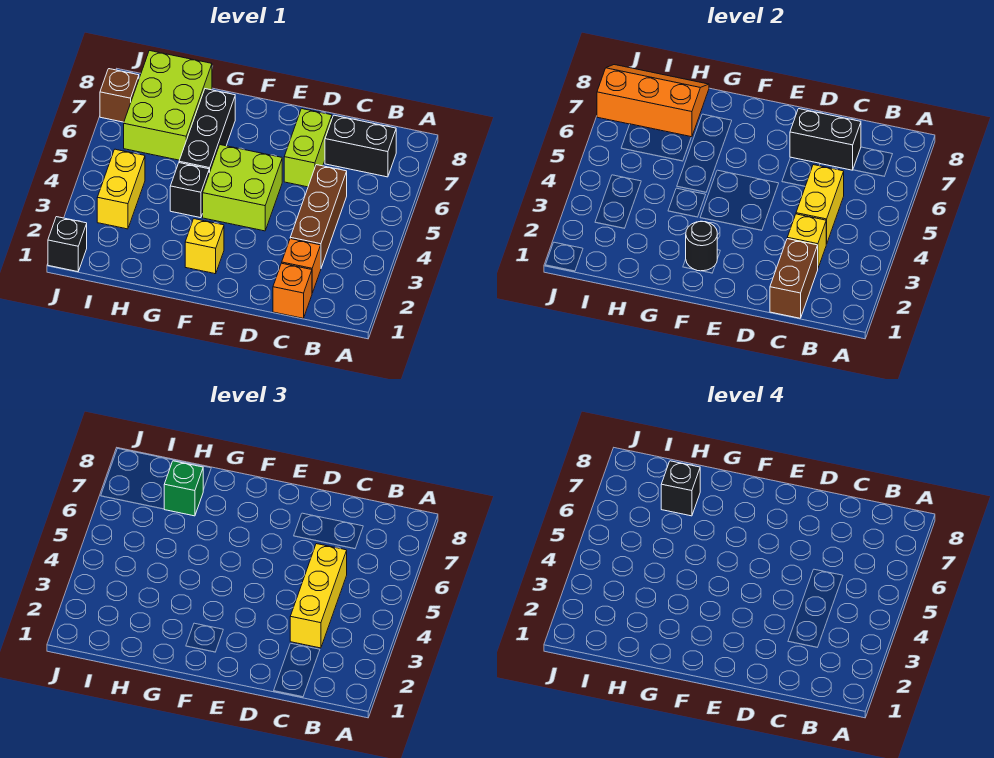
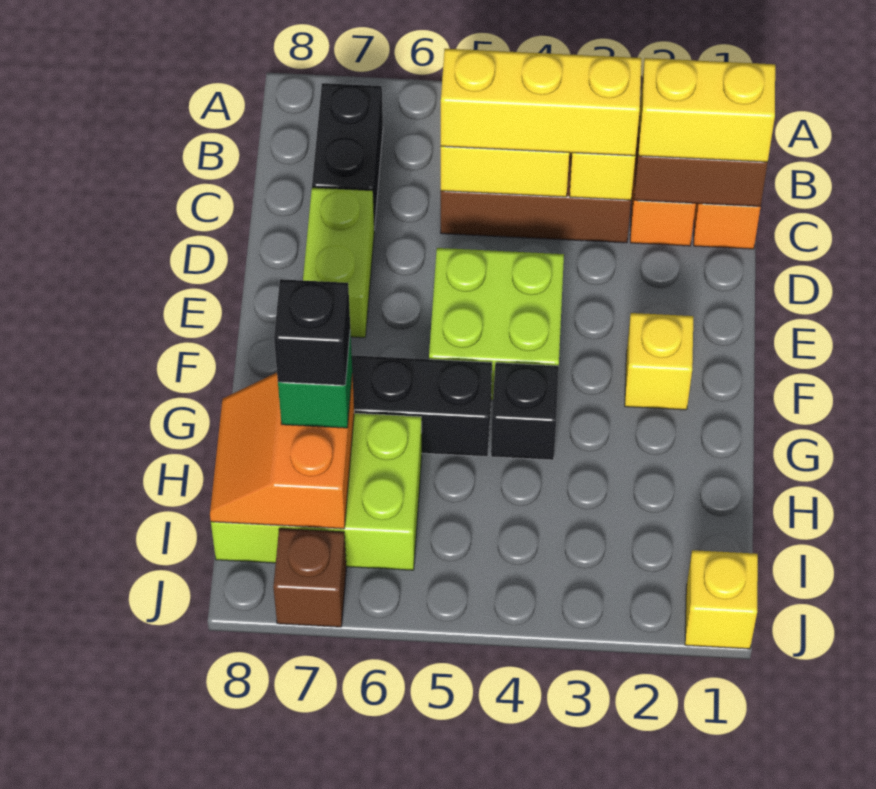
black 1x2 brick [790,109,861,170] -> none
lime 1x2 brick [284,109,332,187] -> lime 1x2 brick turned to [303,188,374,338]
black 1x1 round brick [686,221,717,271] -> none
orange 2x3 slope [597,65,709,137] -> orange 2x2 slope [210,373,354,529]
yellow 1x2 brick [97,149,145,229] -> yellow 1x2 brick moved to [639,58,775,162]
black 1x1 brick [48,217,87,272] -> yellow 1x1 brick [685,550,758,649]

